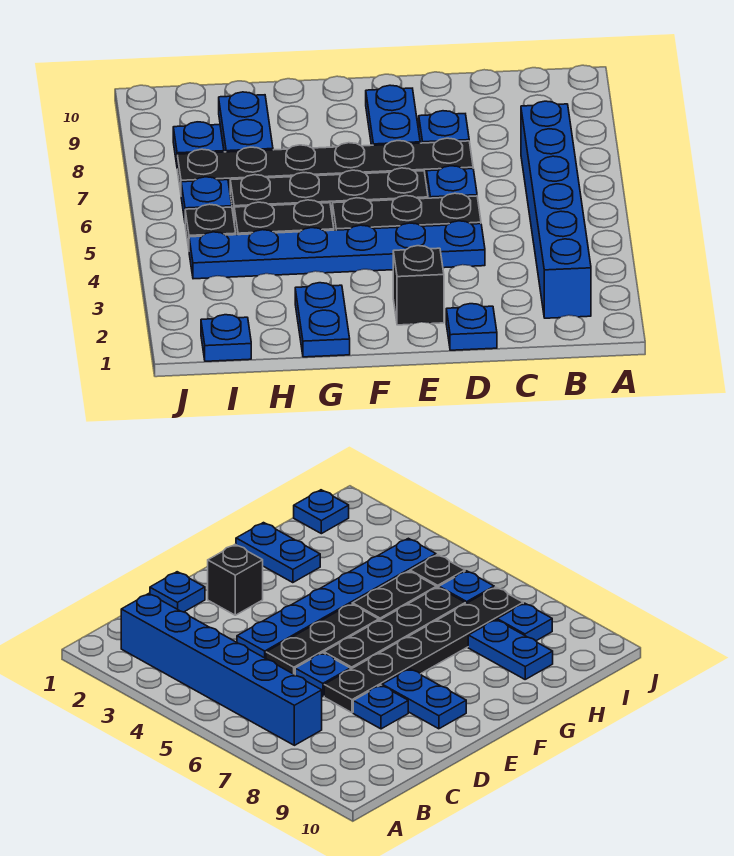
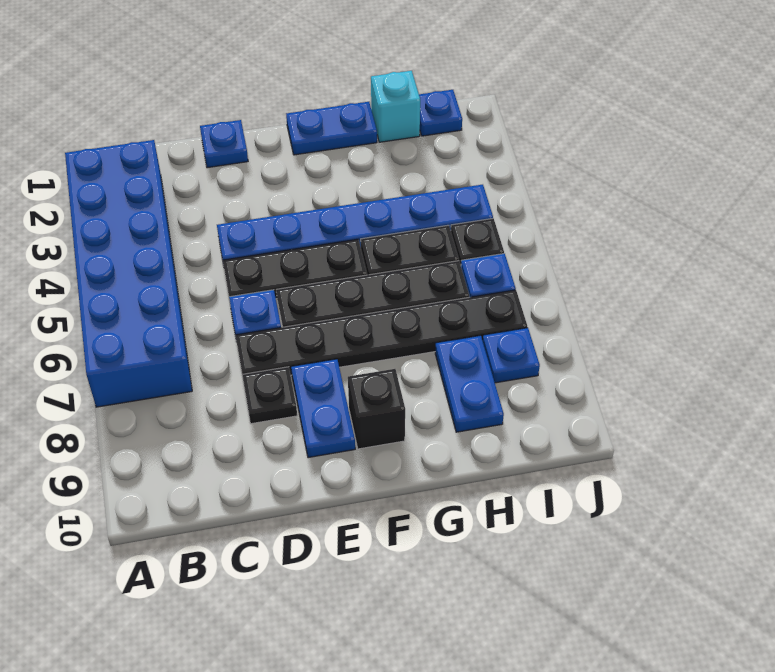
blue 1x6 brick [521,101,591,318] -> blue 2x6 brick [65,140,192,407]
blue 1x1 plate [419,111,469,143] -> black 1x1 plate [242,367,297,424]
black 1x1 brick [393,246,444,325] -> black 1x1 brick moved to [348,369,405,449]
blue 1x2 plate [295,283,350,357] -> blue 1x2 plate turned to [286,102,377,155]
none -> cyan 1x1 brick [371,71,420,142]

